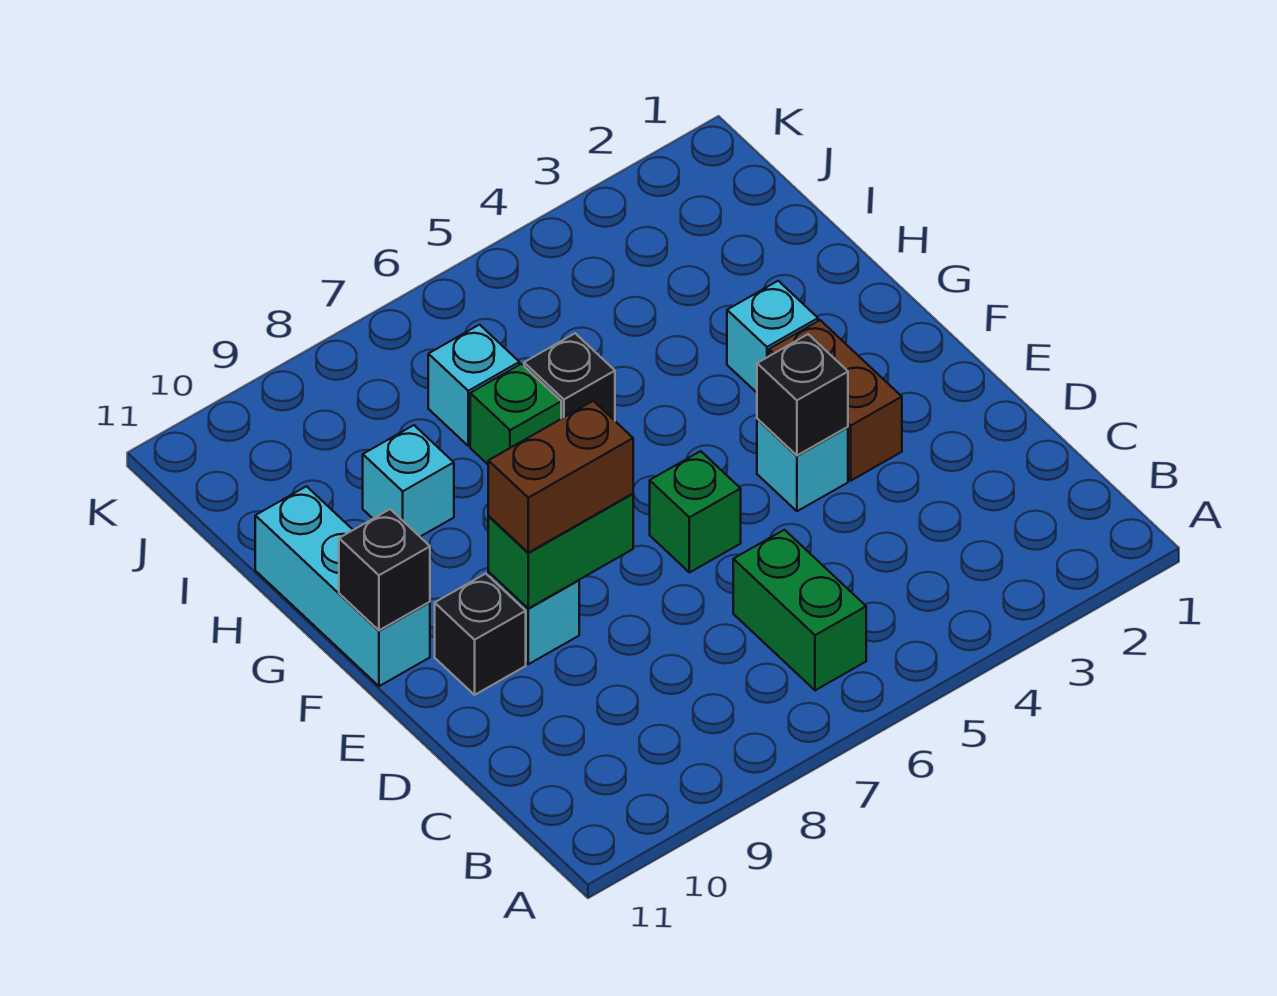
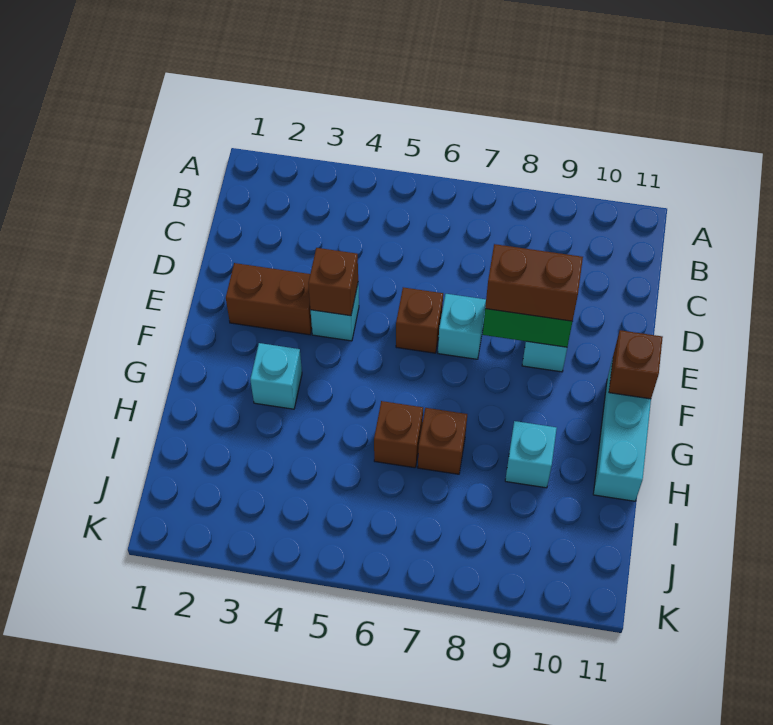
green 1x2 brick [733,530,866,690] -> none
brown 1x2 brick [769,320,902,481] -> brown 1x2 brick turned to [226,263,312,335]
black 1x1 brick [757,334,848,455] -> brown 1x1 brick [308,248,358,316]
green 1x1 brick [650,451,741,573] -> brown 1x1 brick [396,287,443,353]
black 1x1 brick [435,574,526,695] -> none
black 1x1 brick [339,509,430,630] -> brown 1x1 brick [609,330,663,399]
black 1x1 brick [524,333,615,421] -> brown 1x1 brick [374,401,423,468]
green 1x1 brick [470,364,561,464] -> brown 1x1 brick [418,408,467,474]
cyan 1x1 brick [428,325,519,446] -> cyan 1x1 brick moved to [438,294,486,359]

